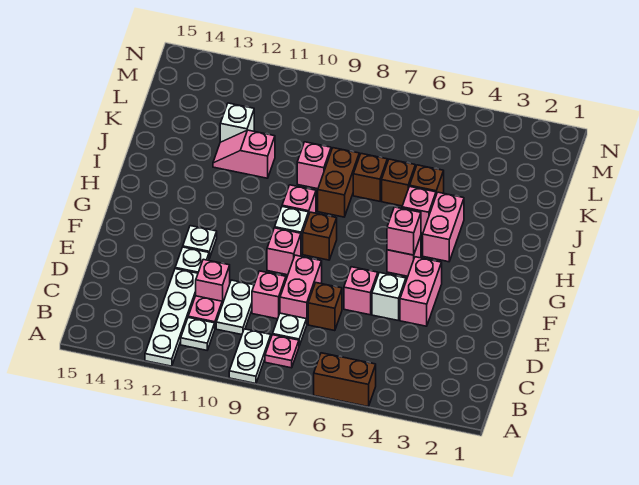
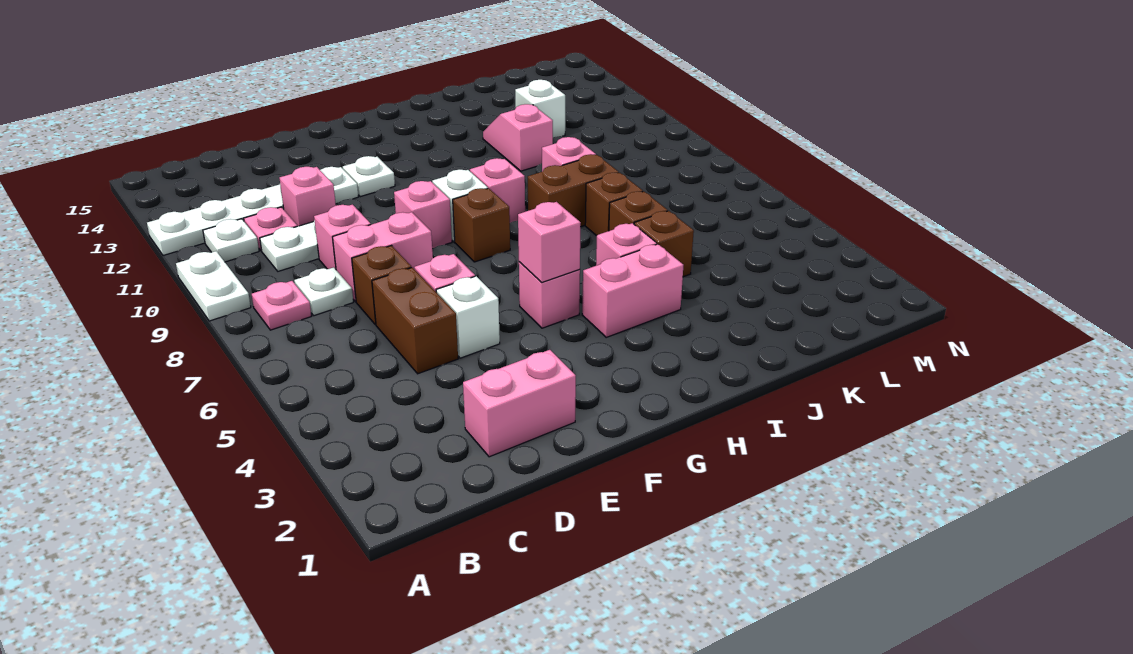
brown 1x2 brick [314,353,376,407] -> brown 1x2 brick moved to [372,268,458,374]
white 1x2 plate [229,329,271,384] -> white 1x2 plate turned to [176,251,251,321]
pink 1x2 brick [400,257,442,326] -> pink 1x2 brick moved to [463,350,576,457]

